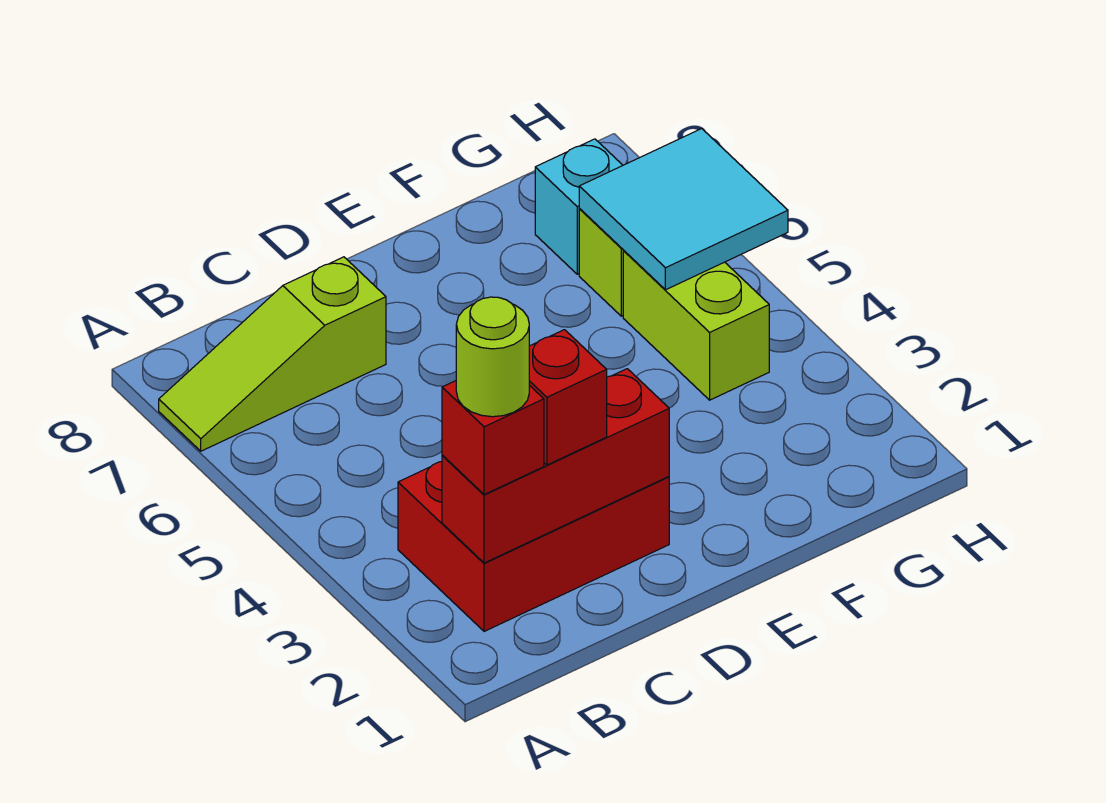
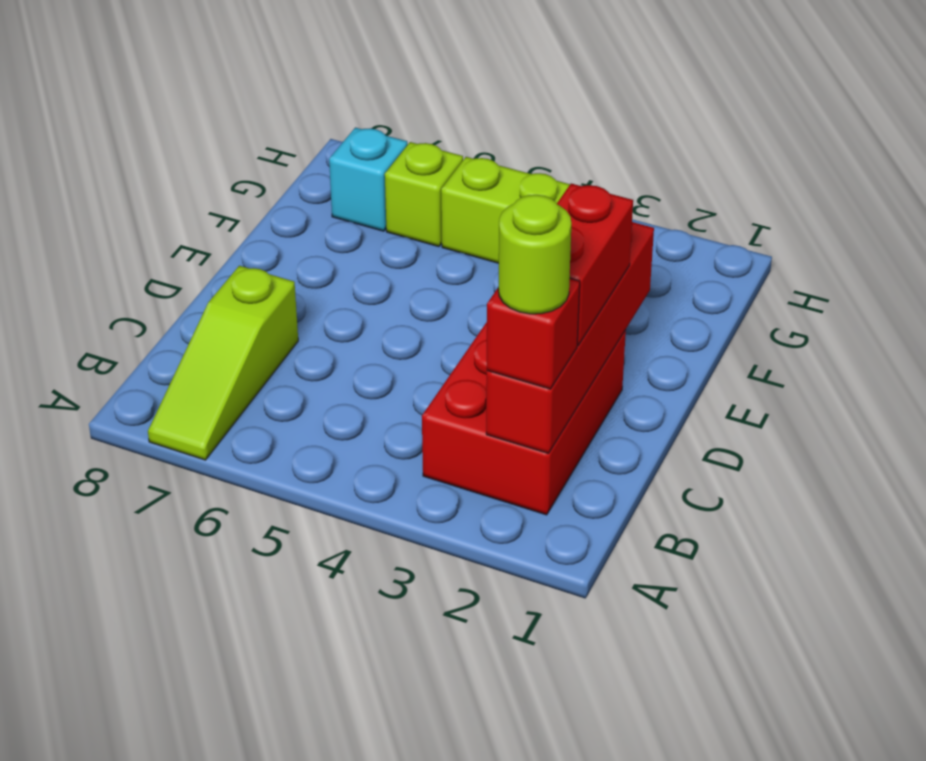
red 1x3 brick [442,369,669,563] -> red 1x4 brick [486,222,654,454]
red 1x1 brick [529,330,607,465] -> red 1x2 brick [557,184,633,345]
cyan 2x2 tile [579,129,788,290] -> none

